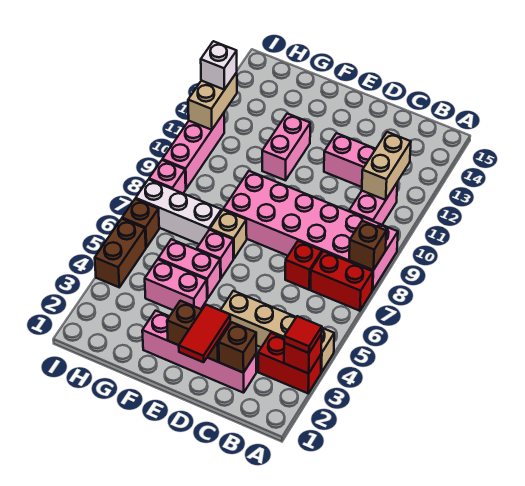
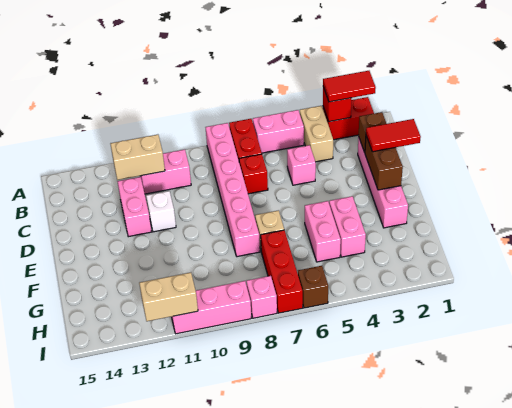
red 1x2 brick [258,333,321,393] -> red 1x2 brick turned to [323,97,374,140]
red 1x1 tile [284,316,322,353] -> red 1x2 tile [323,71,376,102]
tan 1x4 brick [221,291,334,372] -> tan 1x2 brick [300,106,333,162]
pink 2x6 brick [223,171,398,291] -> pink 1x6 brick [205,123,260,257]
brown 1x1 brick [349,221,386,270] -> none
pink 1x1 brick [197,230,233,279] -> pink 1x1 brick moved to [287,145,316,185]
pink 1x2 brick [262,114,310,180] -> pink 1x2 brick moved to [253,110,304,153]
white 1x3 brick [136,179,221,244] -> red 1x3 brick [261,230,303,313]
brown 1x2 brick [95,219,146,287] -> none
white 1x1 brick [201,41,237,90] -> white 1x1 brick moved to [146,191,176,232]

